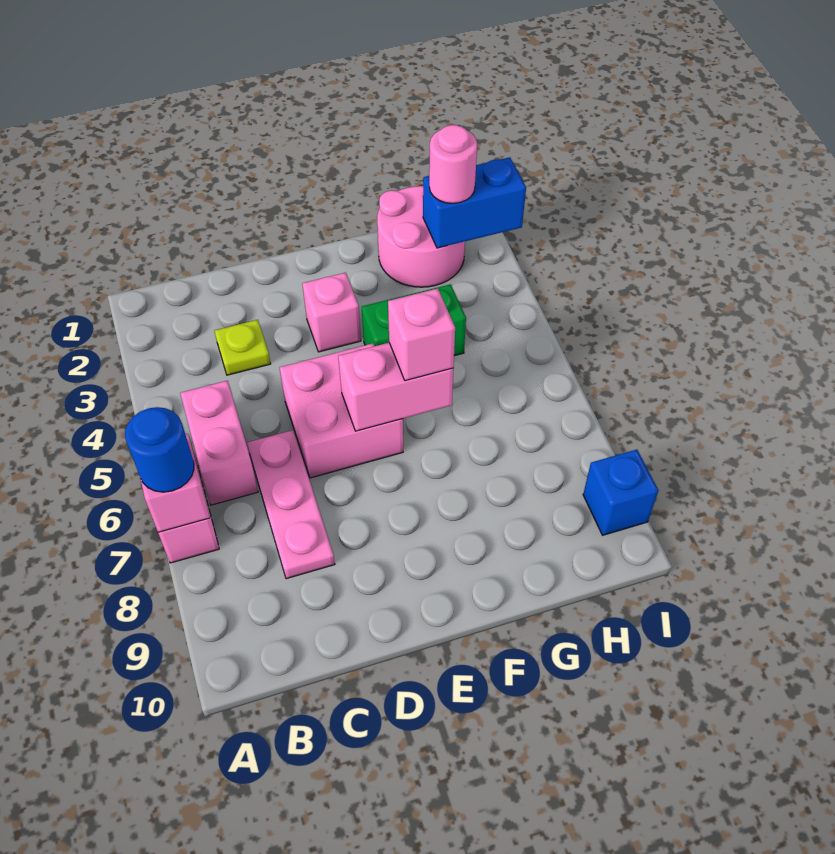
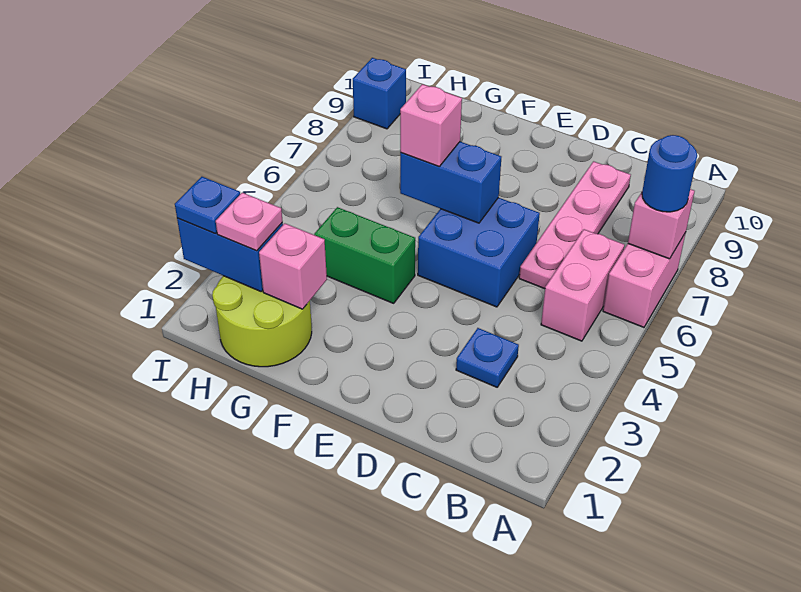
lime 1x1 plate [215,320,271,375] -> blue 1x1 plate [456,328,519,387]
pink 1x3 plate [247,430,335,579] -> pink 1x4 plate [519,161,631,289]
pink 2x2 brick [280,343,403,478] -> blue 2x2 brick [418,198,540,307]
pink 1x1 brick [302,273,361,352] -> pink 1x1 brick moved to [259,223,327,309]
pink 1x2 brick [338,343,454,431] -> blue 1x2 brick [400,142,501,223]
pink 2x2 round brick [377,186,465,287] -> lime 2x2 round brick [212,276,312,367]
pink 1x1 round brick [429,125,477,203] -> pink 1x1 plate [216,193,283,251]
none -> blue 1x1 plate [175,177,240,233]

